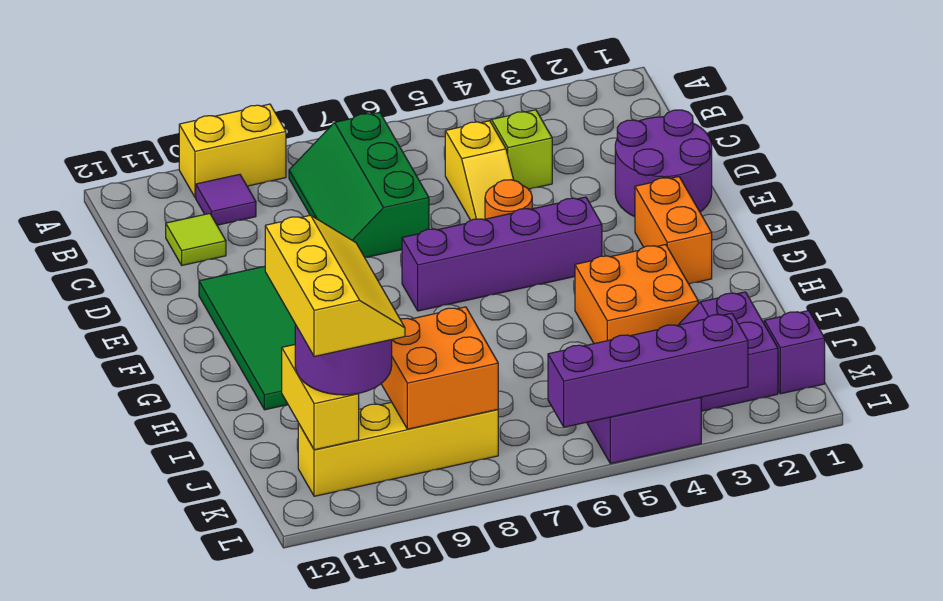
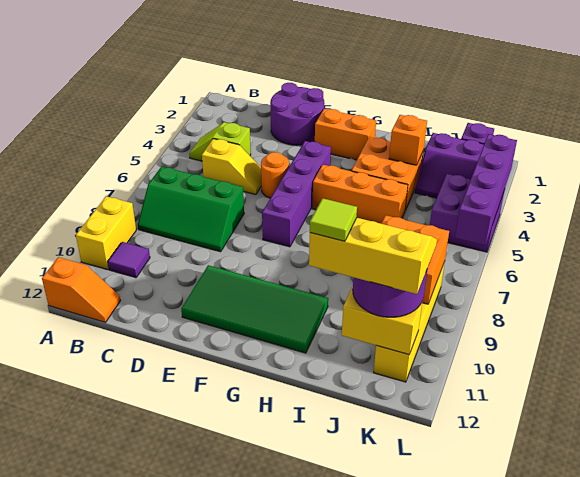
none -> orange 1x2 slope [42,257,120,322]
lime 1x1 tile [166,213,226,265] -> lime 1x1 tile moved to [310,198,357,241]
none -> orange 1x3 brick [313,165,408,224]
none -> orange 1x1 brick [389,115,427,165]

